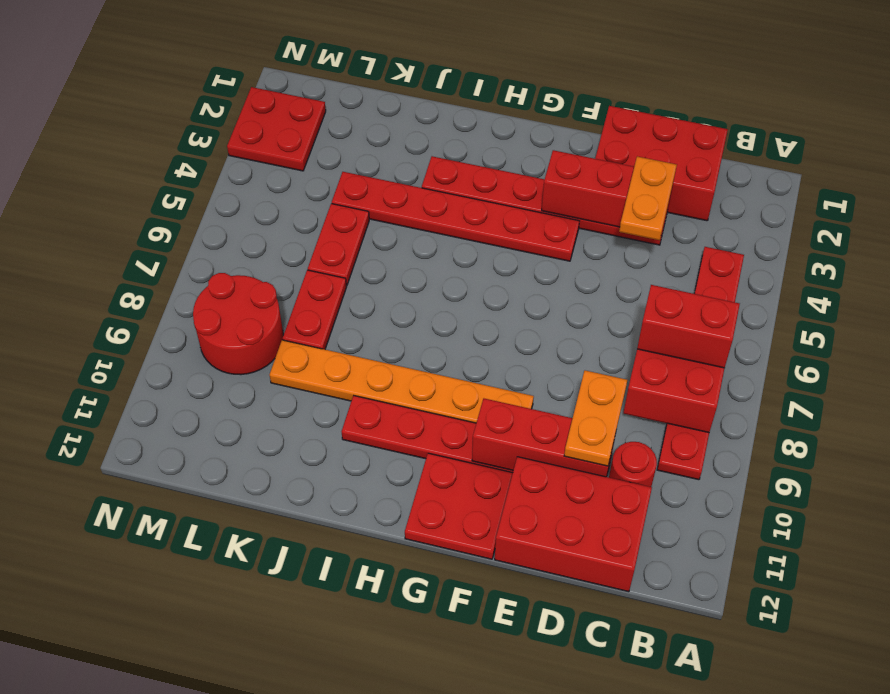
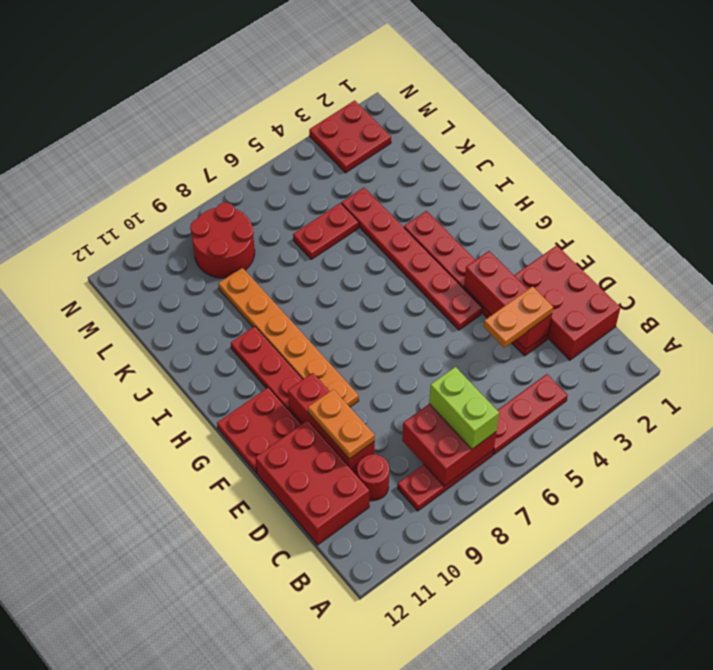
red 1x2 brick [637,285,740,368] -> lime 1x2 brick [429,367,499,449]
orange 1x2 plate [564,370,627,466] -> orange 1x2 plate turned to [308,389,375,459]
red 1x2 plate [283,270,346,349] -> none

